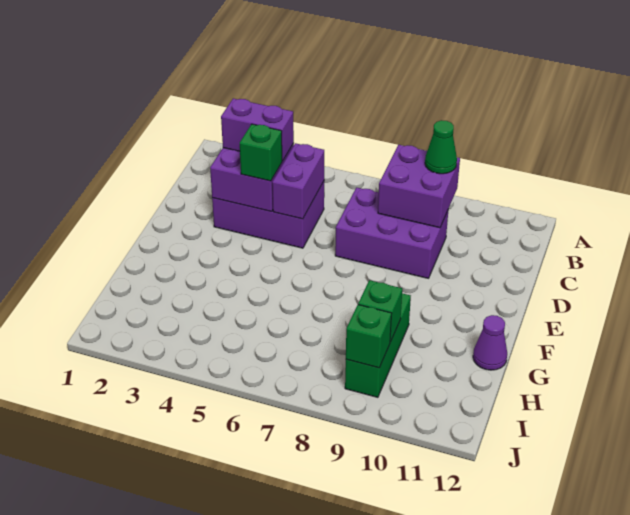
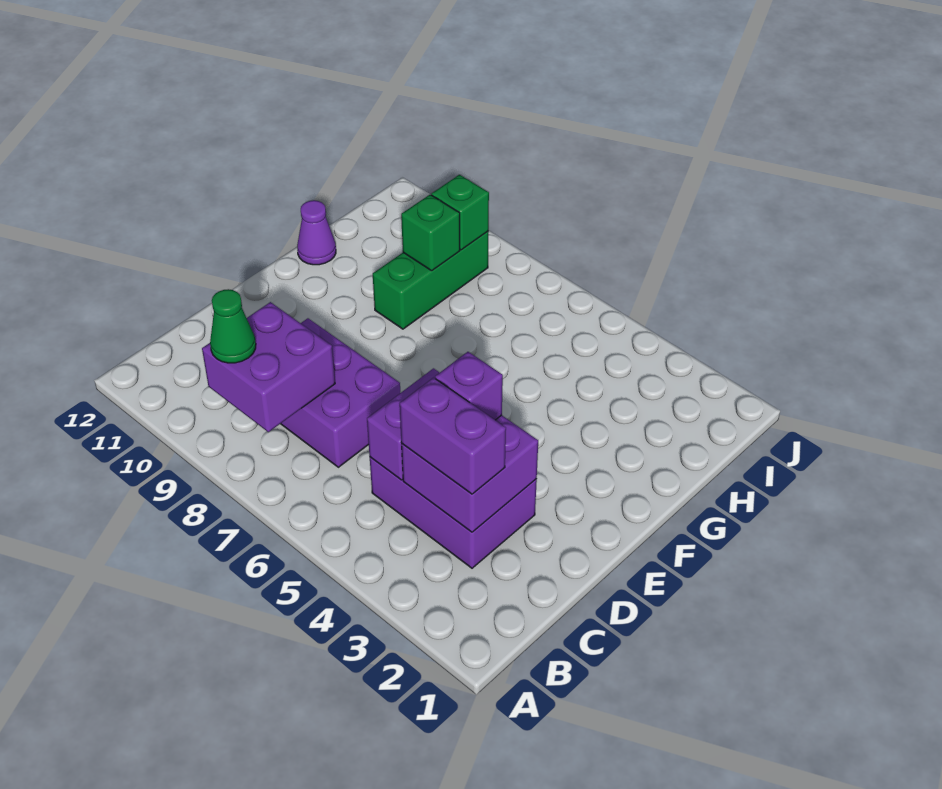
green 1x1 brick [240,124,282,181] -> purple 1x1 brick [435,352,503,420]

